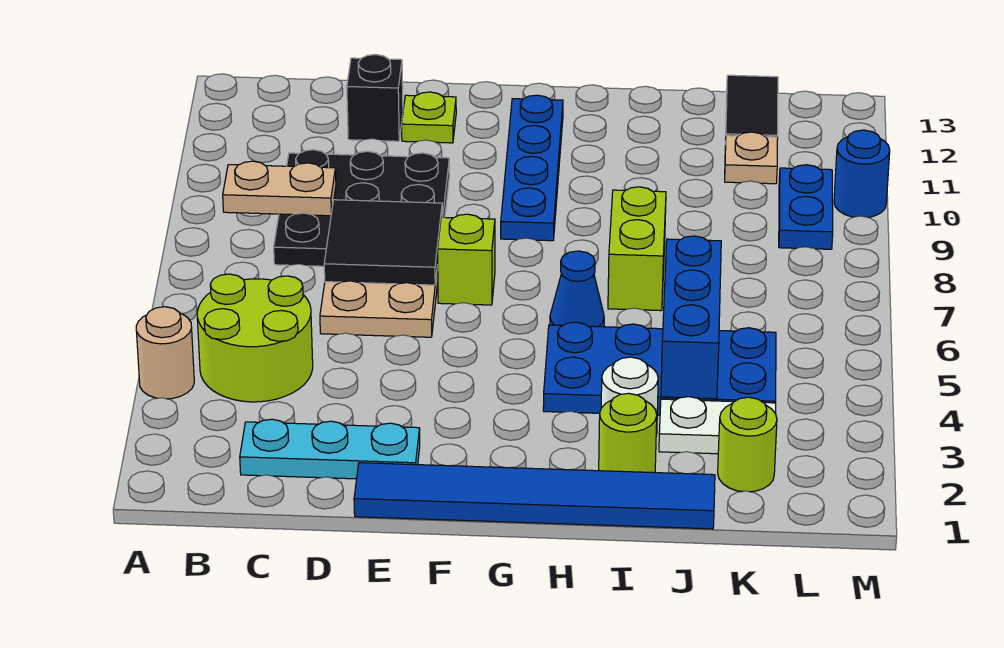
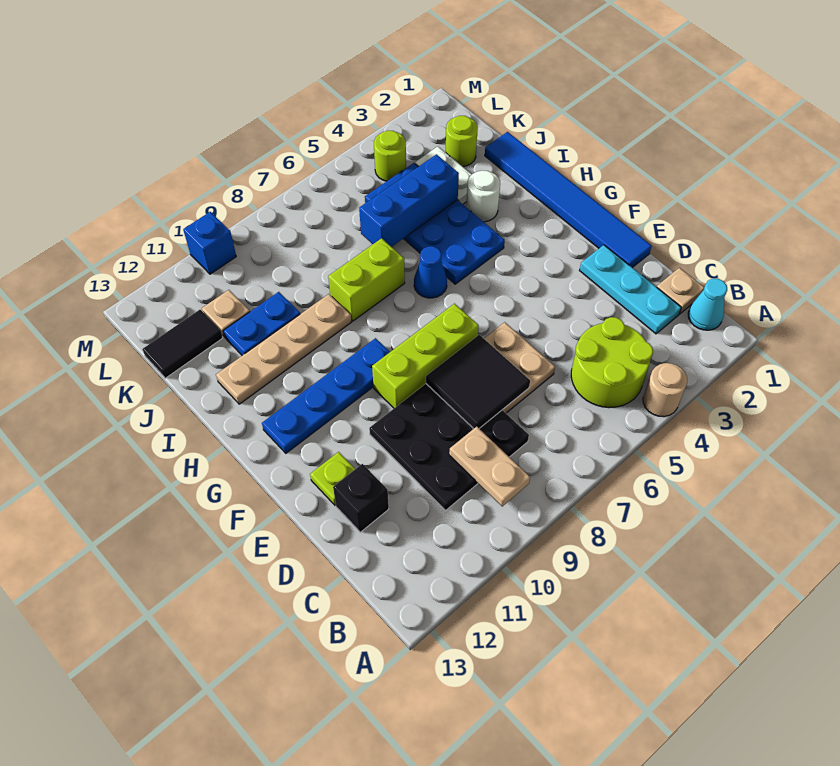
none -> cyan 1x1 cone [688,279,727,330]
none -> tan 1x1 plate [657,268,704,314]
lime 1x1 brick [437,214,495,305] -> lime 1x3 brick [372,304,479,408]
lime 1x1 round brick [599,393,657,473] -> lime 1x1 round brick moved to [374,131,406,181]
none -> tan 1x4 plate [216,294,351,404]
blue 1x2 plate [779,165,833,249] -> blue 1x2 plate moved to [223,292,300,355]
blue 1x1 round brick [834,130,890,218] -> blue 1x1 brick [183,212,236,274]

